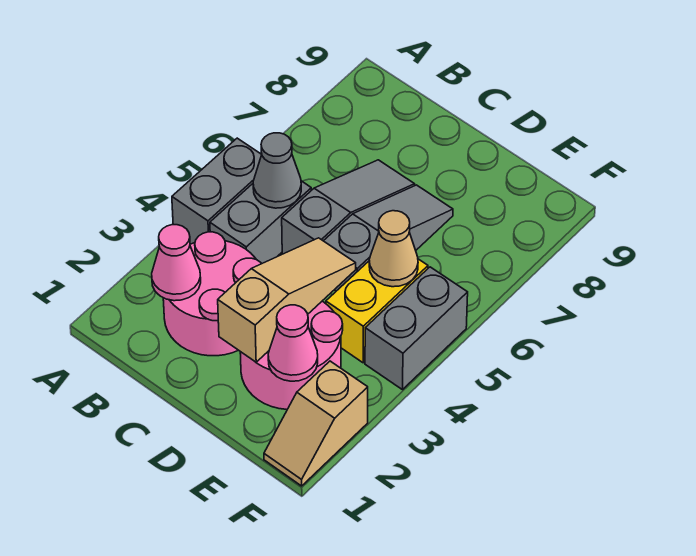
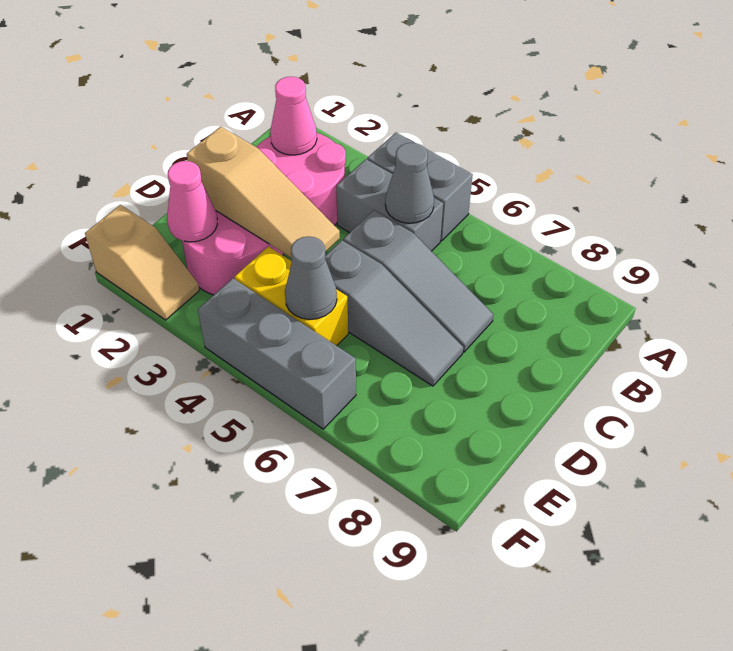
tan 1x1 cone [369,211,418,287] -> grey 1x1 cone [285,236,337,320]
tan 1x2 slope [264,361,368,486] -> tan 1x2 slope turned to [85,205,199,320]
grey 1x2 brick [365,267,468,390] -> grey 1x3 brick [198,278,356,429]

